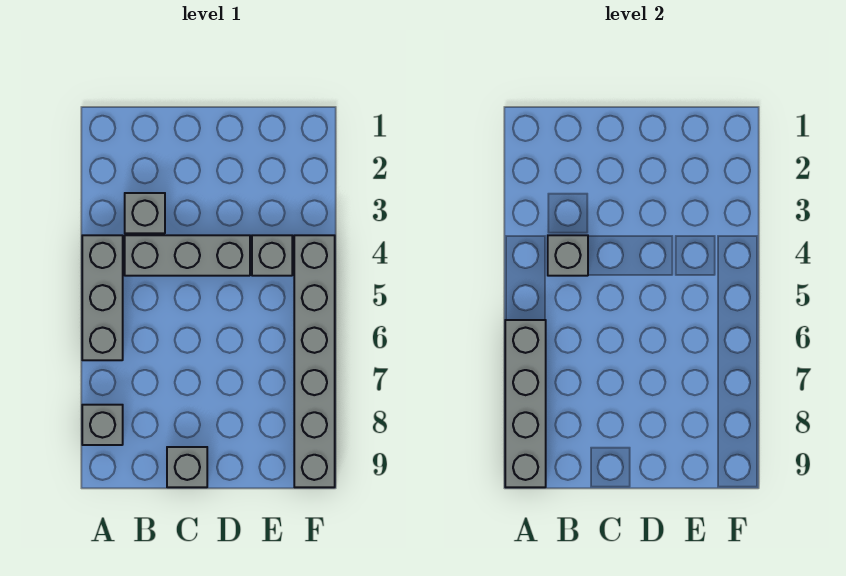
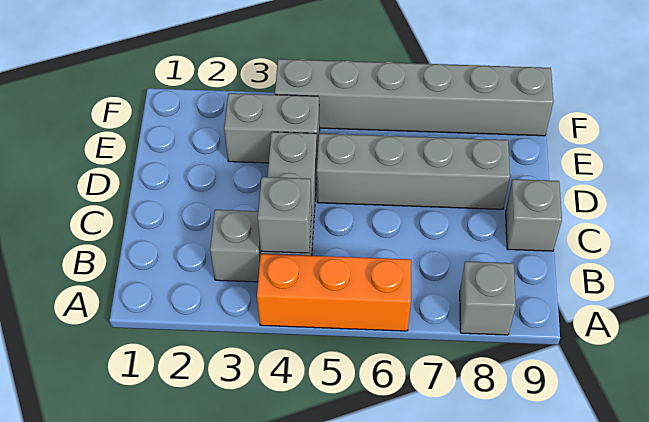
grey 1x3 brick [82,235,123,360] -> orange 1x3 brick [257,254,411,331]
grey 1x4 brick [505,320,546,487] -> grey 1x4 brick moved to [317,134,510,209]
grey 1x1 brick [252,235,292,276] -> grey 1x2 brick [224,93,320,163]

